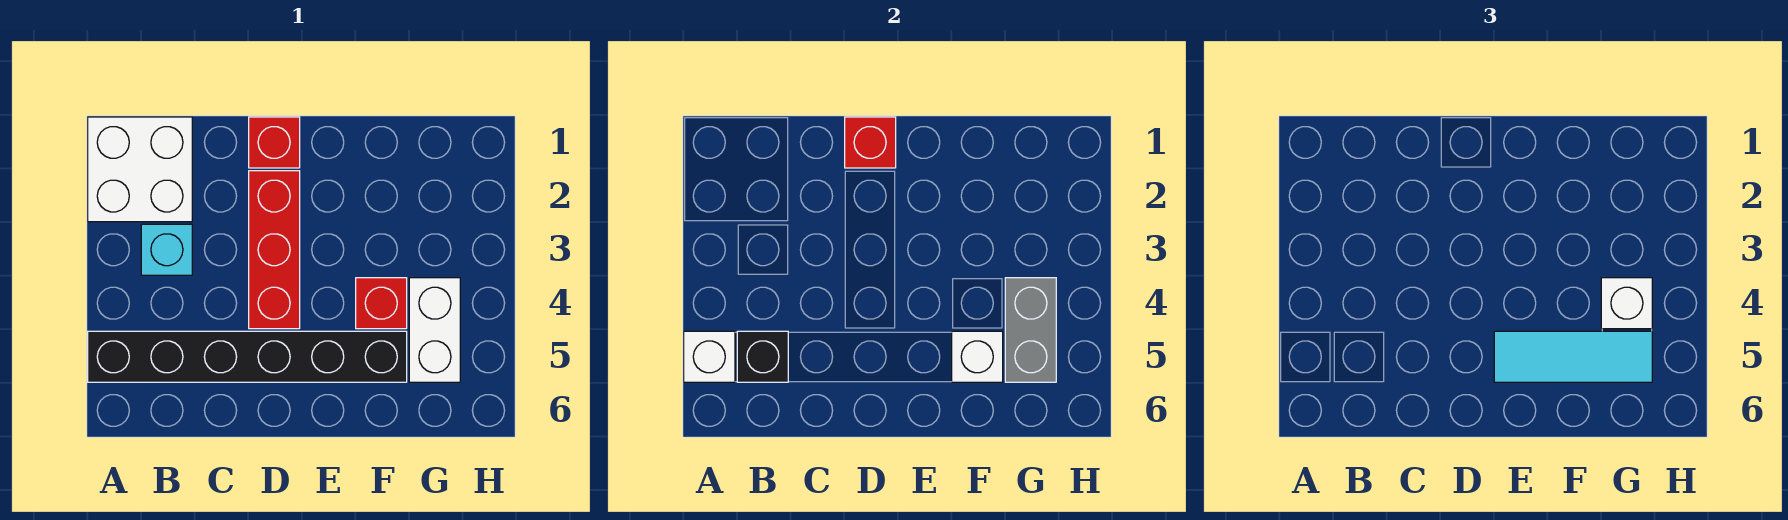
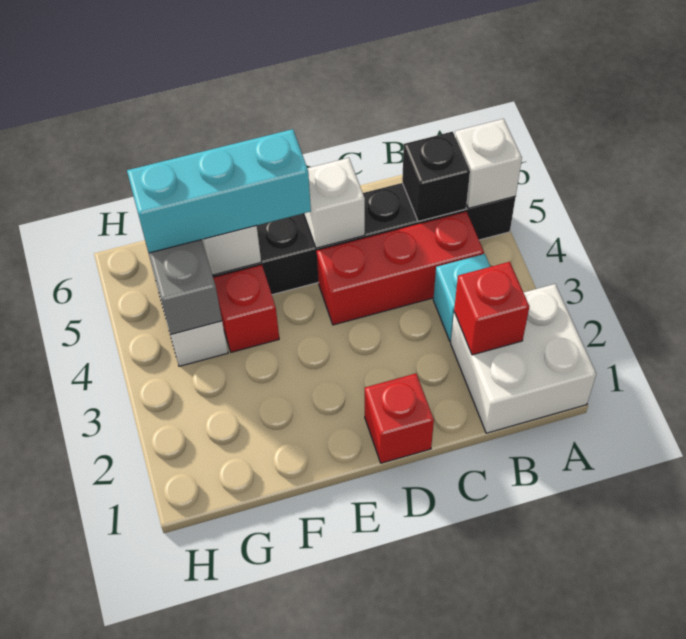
red 1x1 brick [845,117,896,168] -> red 1x1 brick moved to [454,262,529,355]
red 1x3 brick [249,171,300,329] -> red 1x3 brick turned to [317,212,484,325]
cyan 1x3 tile [1494,331,1652,382] -> cyan 1x3 brick [127,129,311,253]
white 1x1 brick [1601,278,1652,329] -> white 1x1 brick moved to [304,158,365,248]

